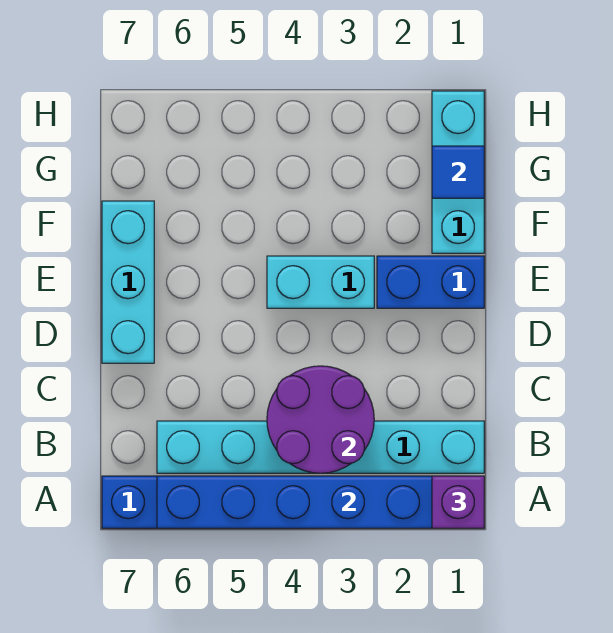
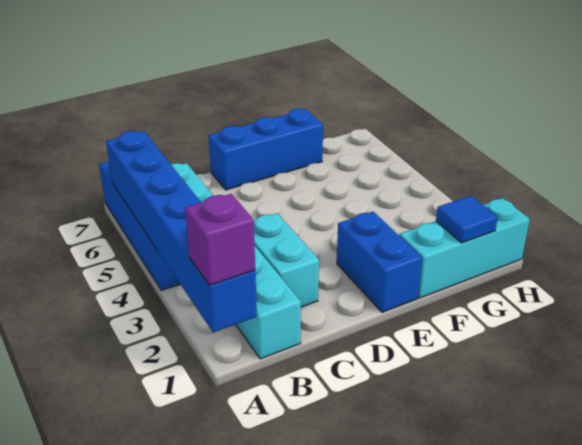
purple 2x2 round brick [267,366,374,473] -> none
cyan 1x3 brick [102,201,154,363] -> blue 1x3 brick [209,109,323,190]
cyan 1x2 brick [267,256,374,308] -> cyan 1x2 brick moved to [254,213,319,307]

